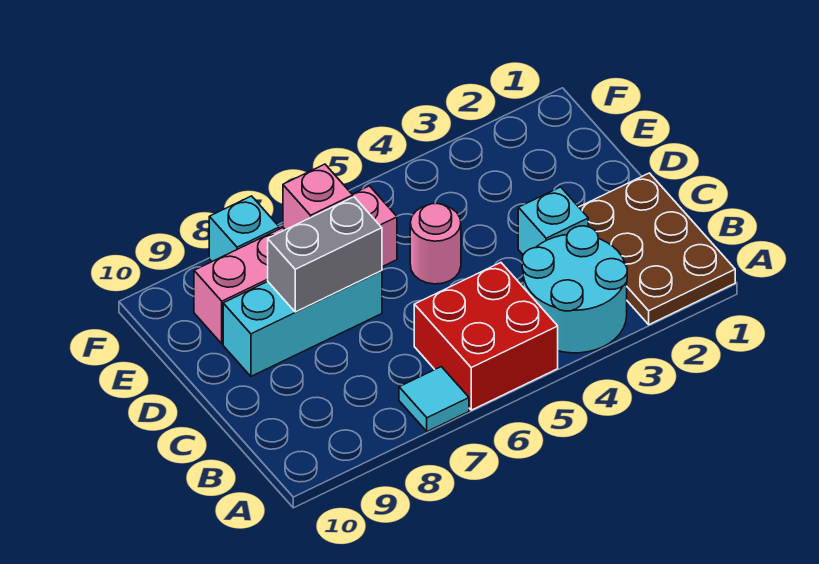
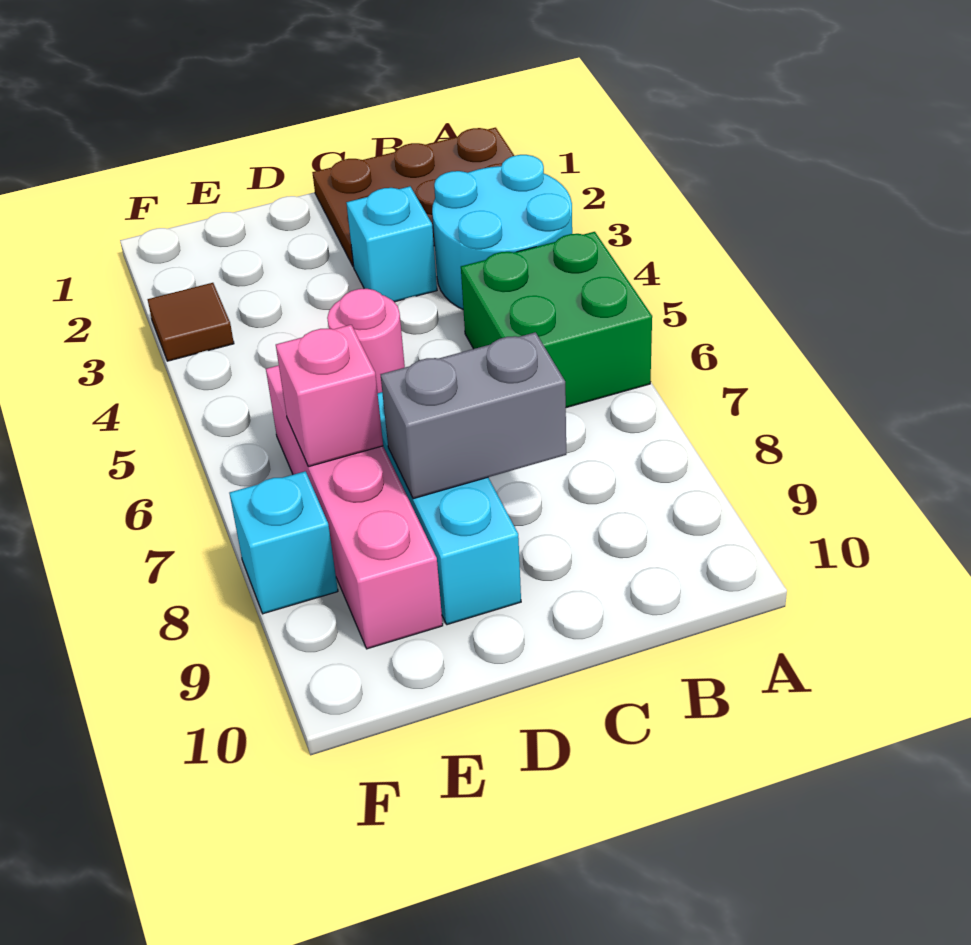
red 2x2 brick [414,263,558,410] -> green 2x2 brick [461,232,652,408]
cyan 1x1 tile [399,367,469,432] -> none
grey 1x2 brick [268,197,382,312] -> grey 1x2 brick turned to [380,332,566,499]
none -> brown 1x1 tile [148,283,234,361]

